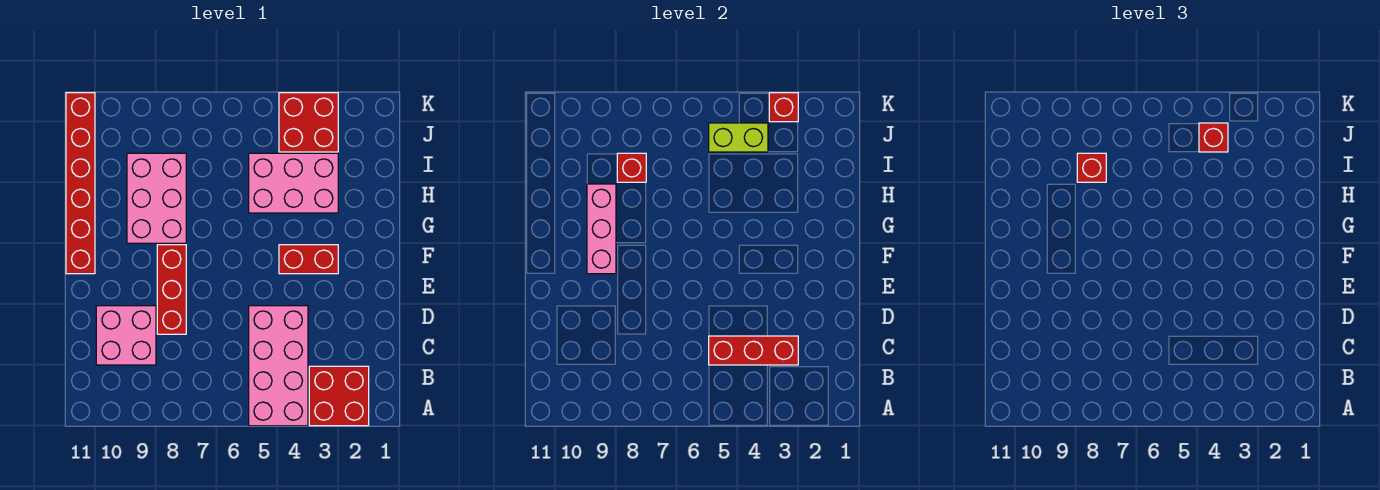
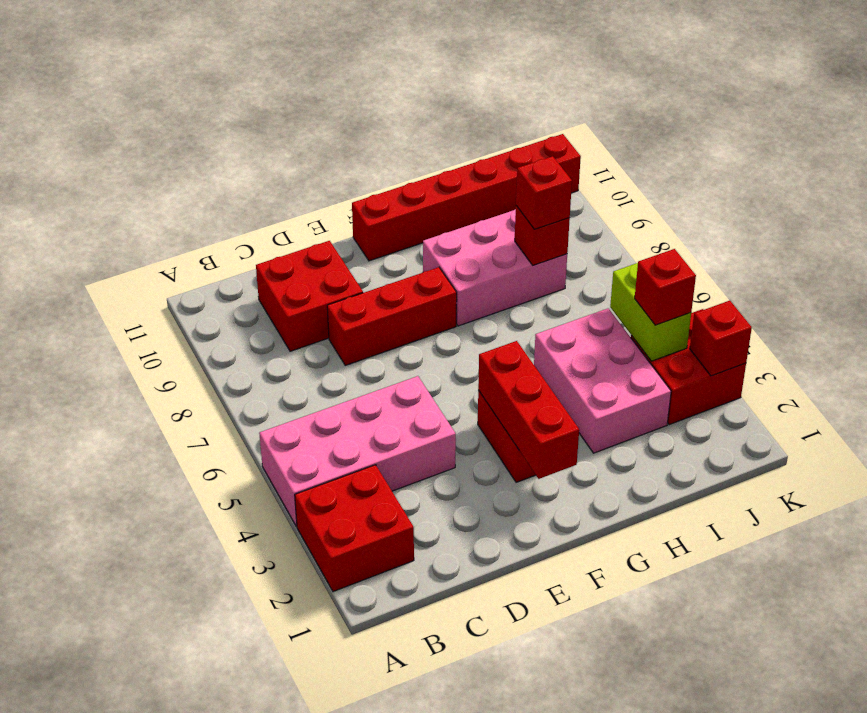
red 1x3 brick [709,336,798,365] -> red 1x3 brick moved to [478,341,579,479]
pink 2x2 brick [96,306,156,365] -> red 2x2 brick [256,241,363,351]
pink 1x3 brick [587,184,616,274] -> none

